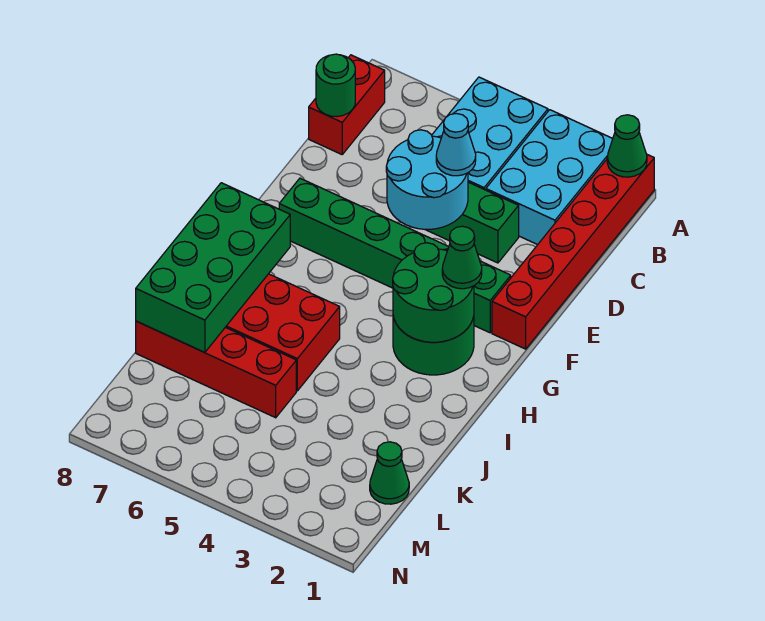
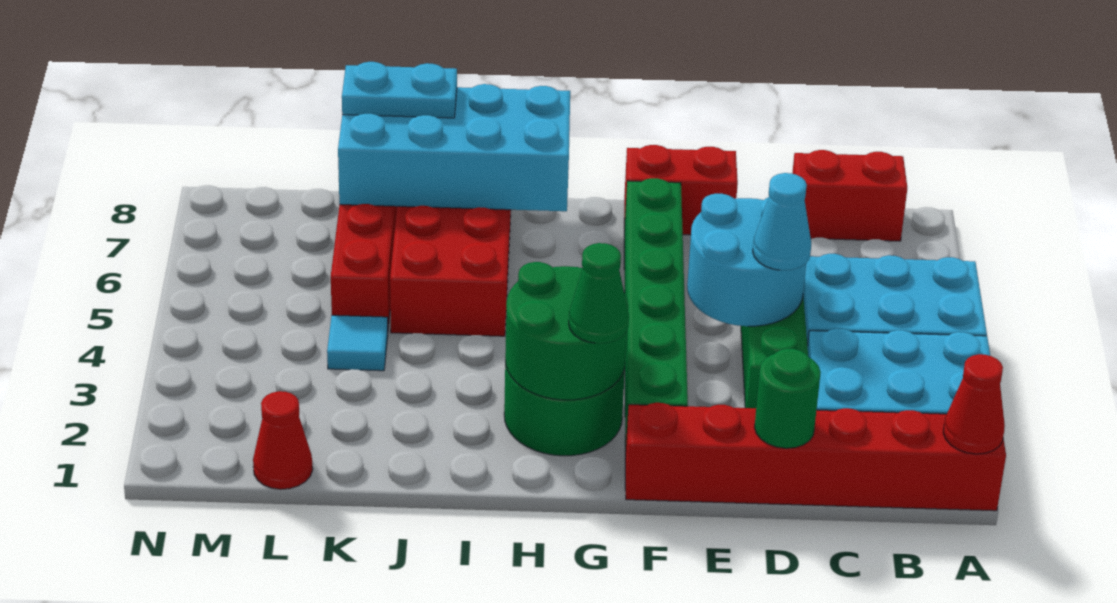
green 1x1 cone [607,115,647,177] -> red 1x1 cone [943,354,1005,454]
green 1x1 round brick [316,54,355,117] -> green 1x1 round brick moved to [755,349,821,448]
none -> red 1x2 brick [624,145,738,235]
green 2x4 brick [136,183,290,353] -> cyan 2x4 brick [338,84,570,211]
none -> cyan 1x2 plate [342,62,457,118]
none -> cyan 1x1 tile [327,315,388,371]
green 1x1 cone [370,442,409,504] -> red 1x1 cone [253,391,313,489]

